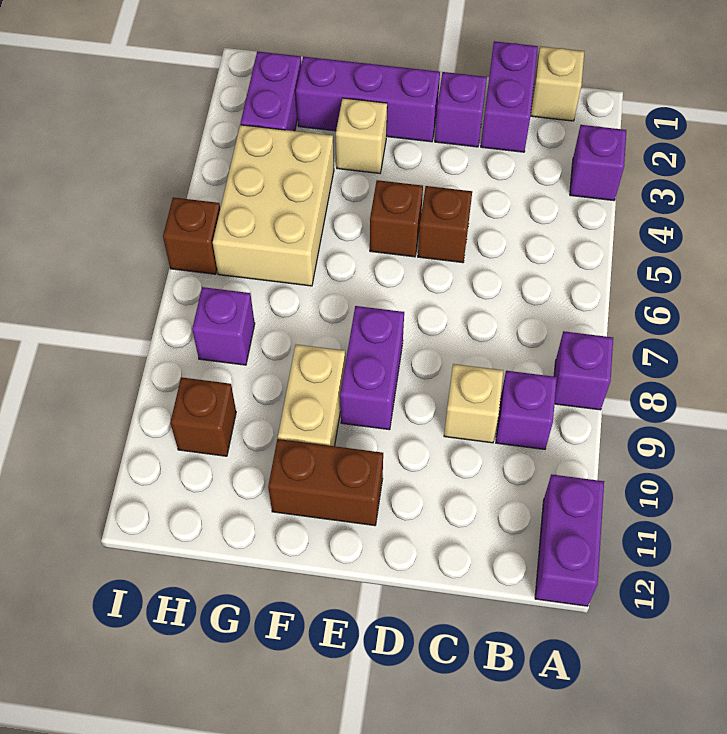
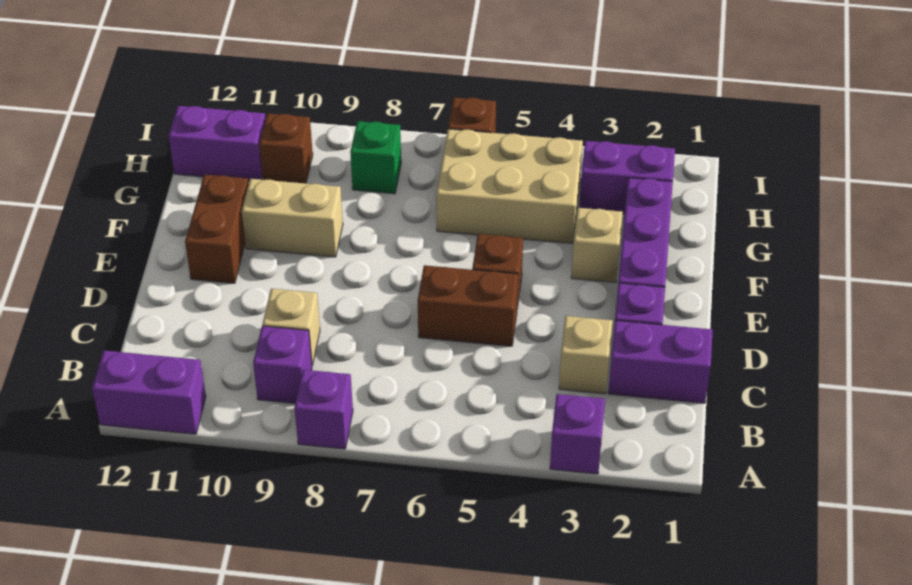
tan 1x1 brick [531,46,584,121] -> tan 1x1 brick moved to [559,316,613,394]
brown 1x1 brick [418,186,472,263] -> brown 1x2 brick [418,265,518,346]
purple 1x2 brick [340,306,404,430] -> purple 1x2 brick moved to [169,106,266,181]
purple 1x1 brick [192,287,255,365] -> green 1x1 brick [350,121,401,194]

